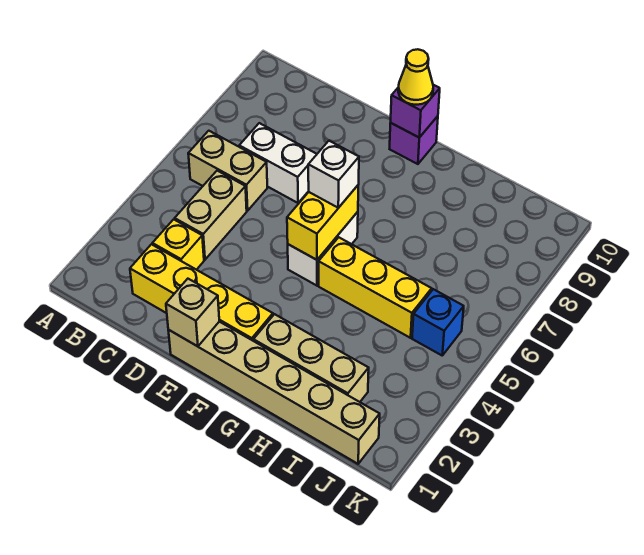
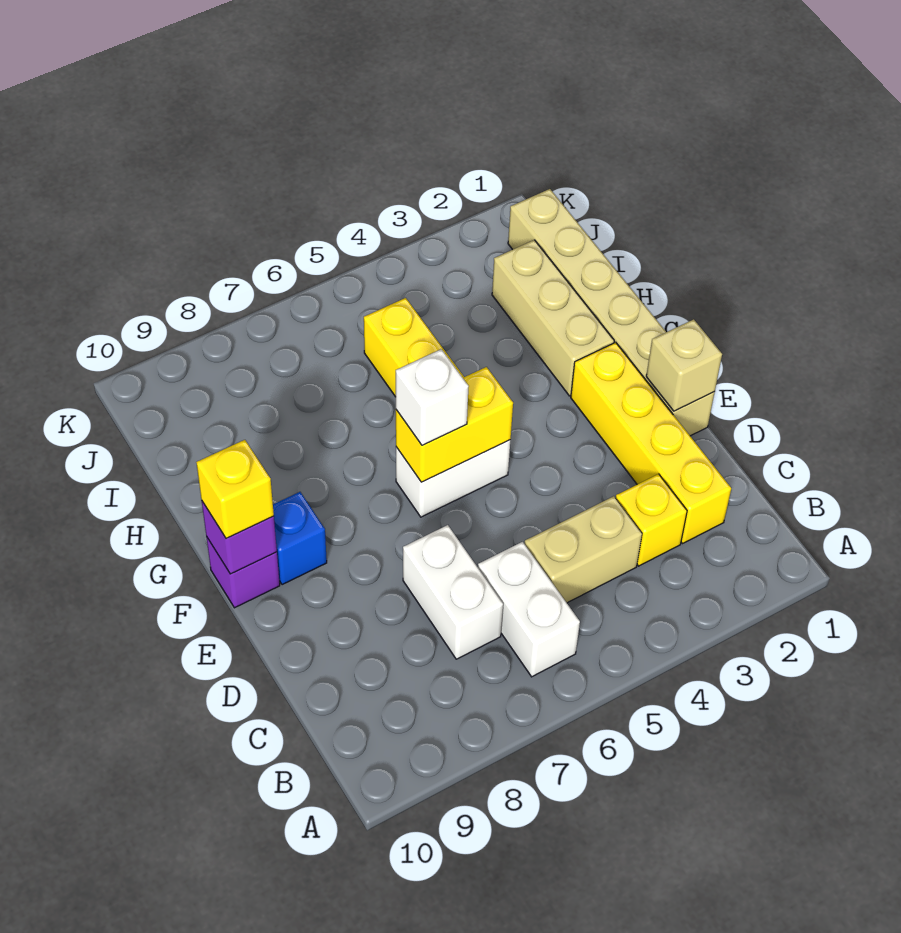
tan 1x2 brick [188,131,267,211] -> white 1x2 brick [478,542,580,677]
yellow 1x1 cone [398,49,433,105] -> yellow 1x1 brick [196,440,274,539]
blue 1x1 brick [412,289,464,355] -> blue 1x1 brick moved to [273,492,327,585]

